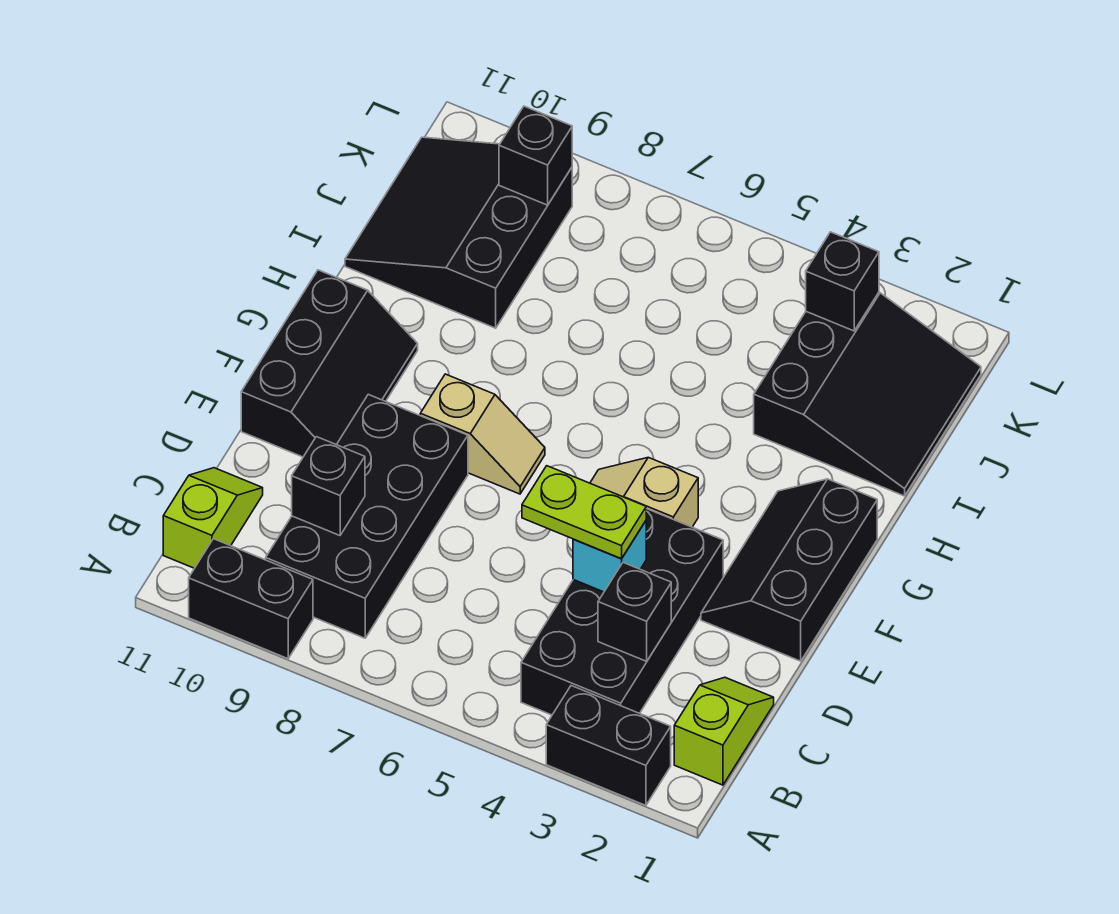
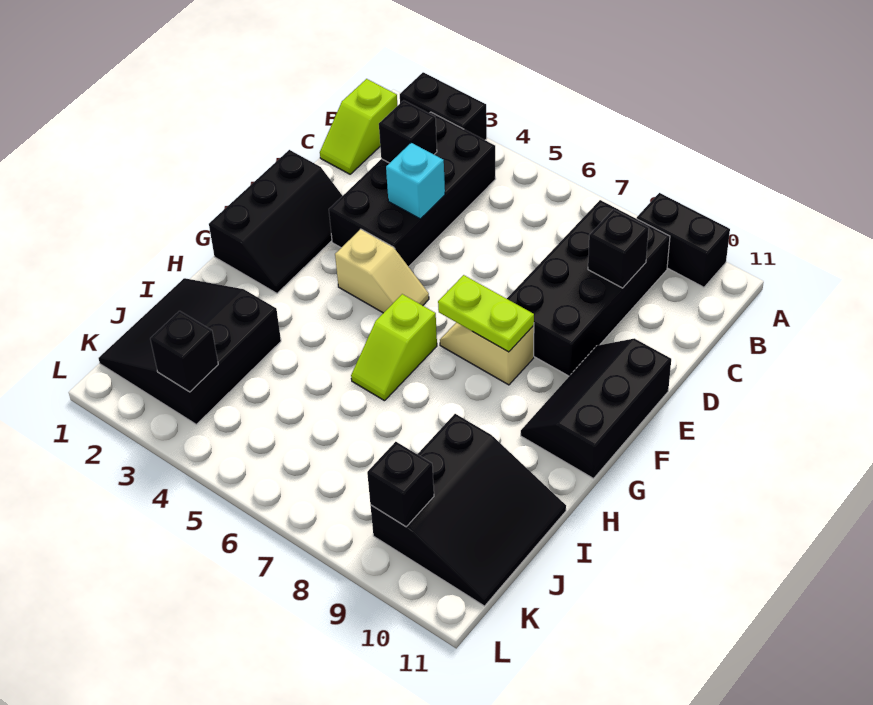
lime 1x2 slope [163,468,263,568] -> lime 1x2 slope moved to [351,294,437,401]
lime 1x2 plate [522,466,646,559] -> lime 1x2 plate moved to [438,275,534,352]

